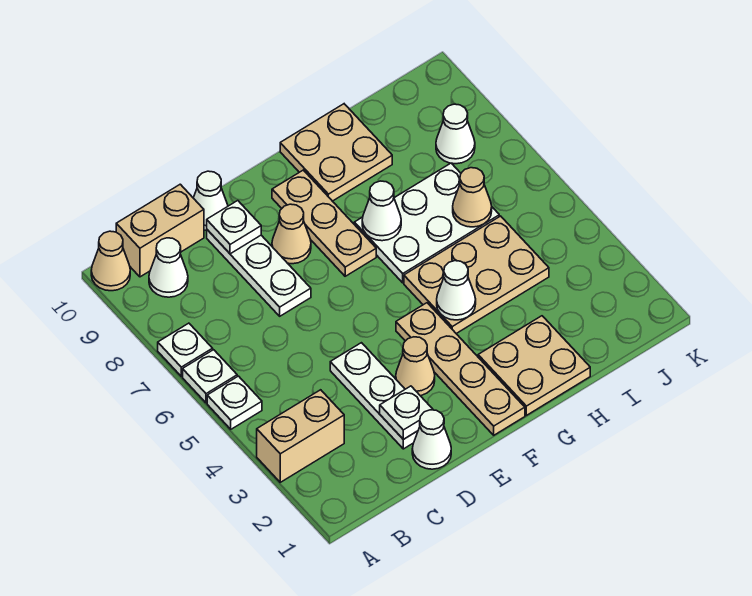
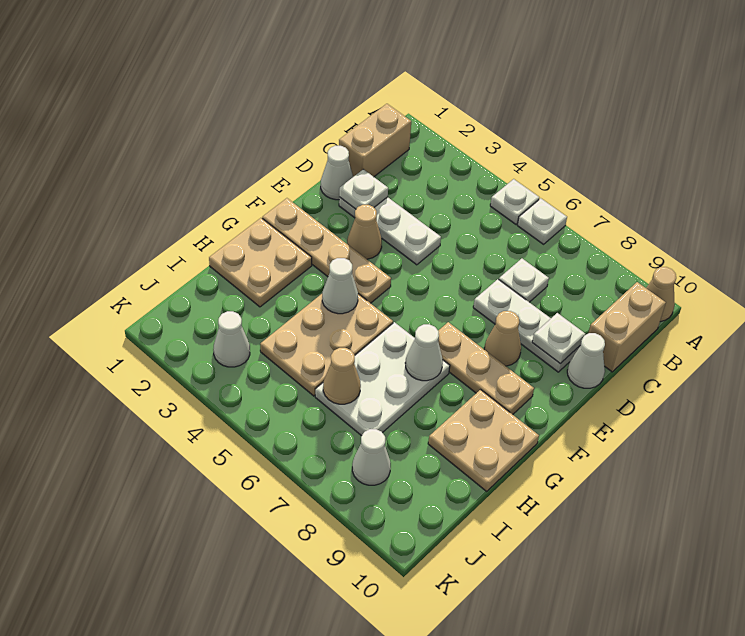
tan 1x2 brick [257,390,344,482] -> tan 1x2 brick moved to [339,104,411,177]
white 1x1 plate [158,323,213,376] -> white 1x1 plate moved to [499,259,549,302]
white 1x1 cone [149,238,188,297] -> white 1x1 cone moved to [213,311,250,367]

